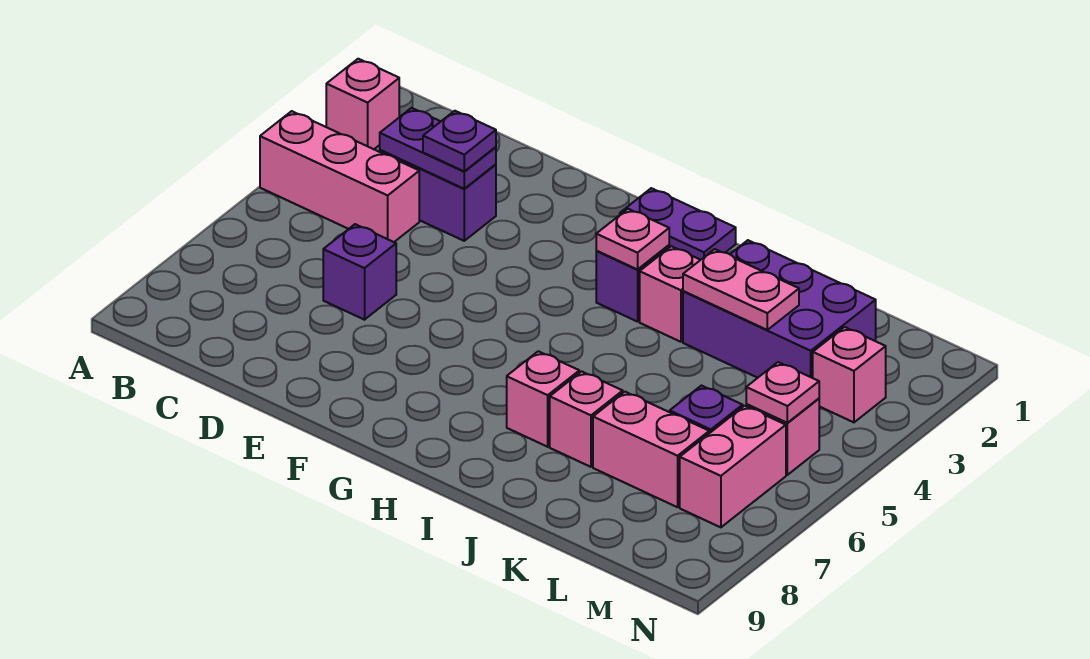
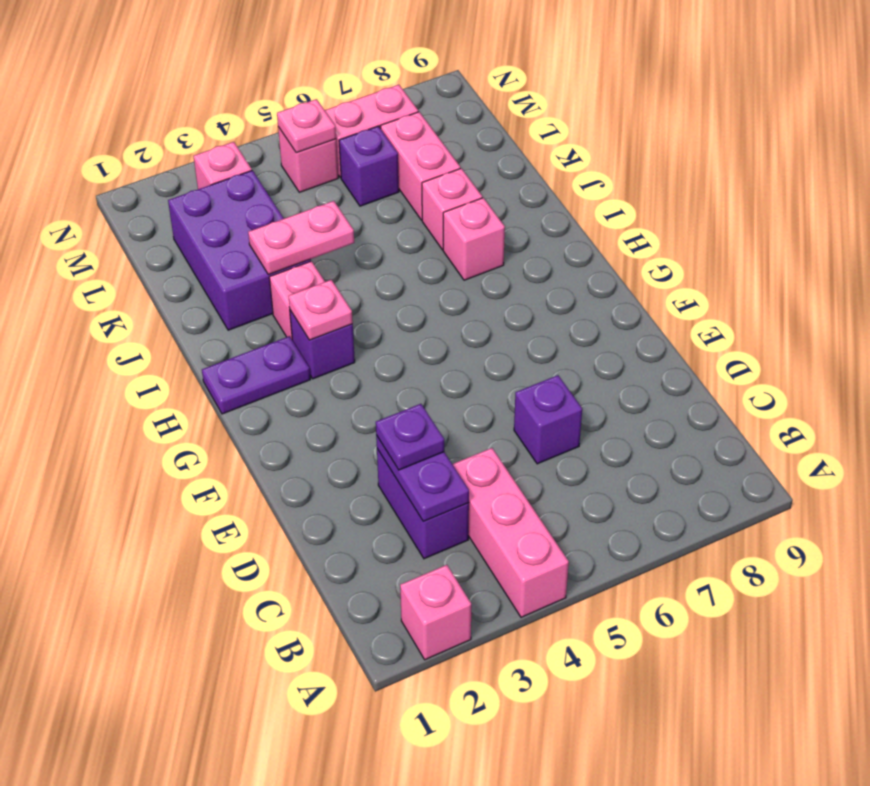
purple 1x2 plate [620,188,736,260] -> purple 1x2 plate turned to [202,336,310,414]
pink 1x2 plate [683,249,799,330] -> pink 1x2 plate turned to [248,201,354,275]

